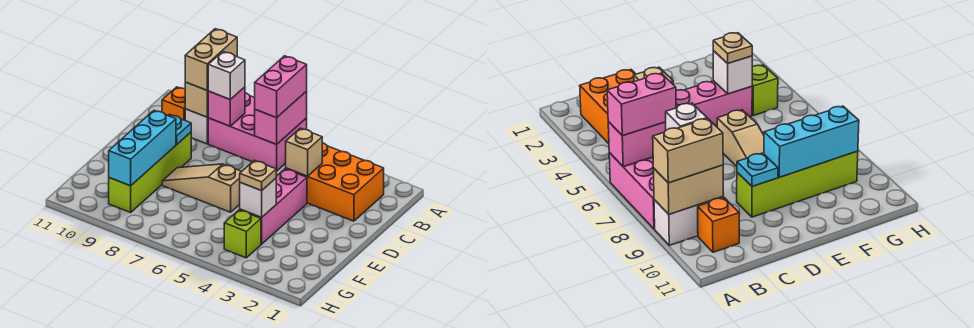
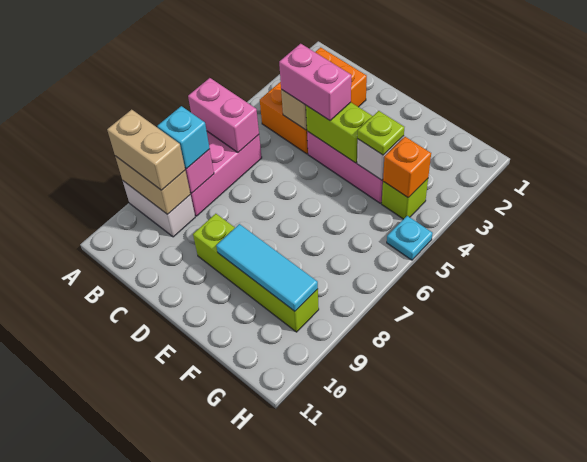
pink 1x2 brick [255,56,307,118] -> pink 1x2 brick moved to [279,44,351,120]
white 1x1 brick [208,52,245,100] -> cyan 1x1 brick [157,106,210,169]
orange 1x1 brick [162,87,185,120] -> orange 1x1 brick moved to [383,137,431,198]
none -> lime 1x2 brick [306,102,372,163]
cyan 1x1 plate [168,114,191,145] -> cyan 1x1 plate moved to [387,216,433,260]
tan 1x3 slope [162,164,242,212] -> none
cyan 1x3 brick [109,110,176,186] -> cyan 1x3 tile [216,224,318,311]
tan 1x1 plate [240,160,276,191] -> lime 1x1 plate [358,111,404,155]

